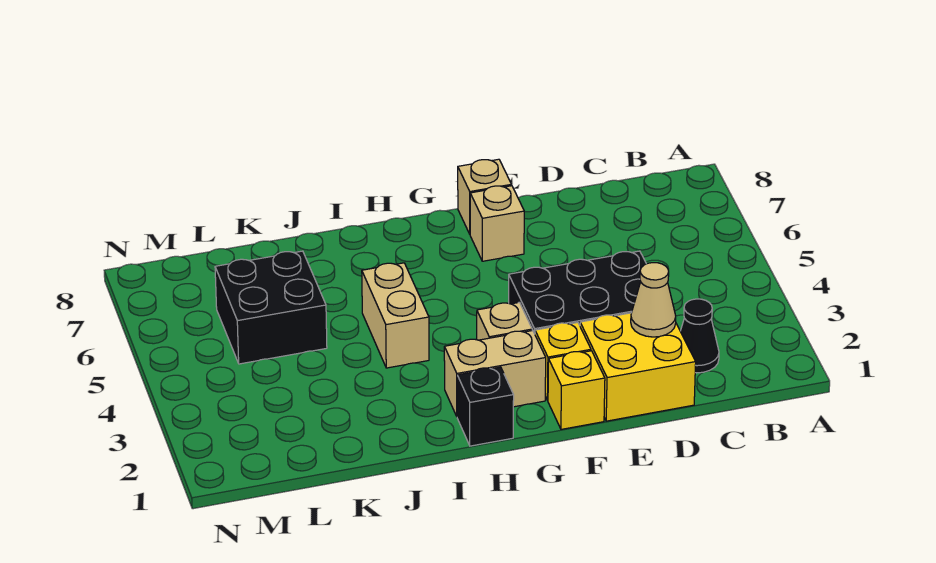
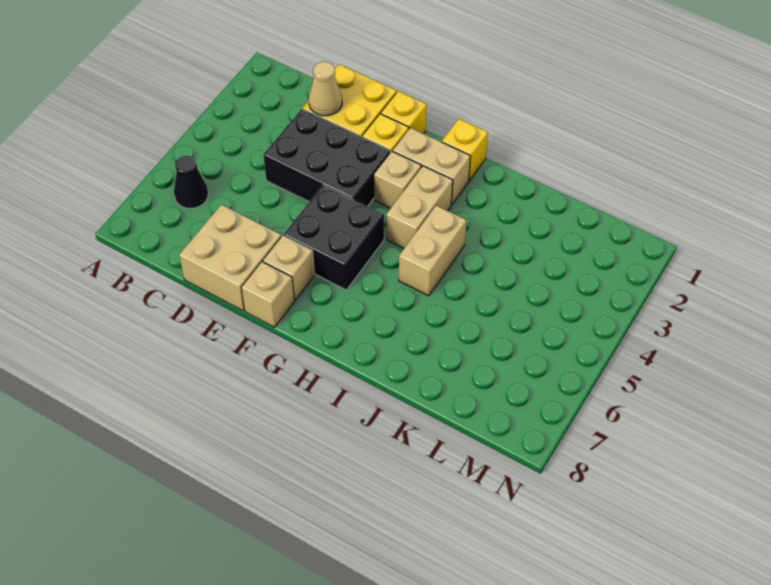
black 1x1 cone [680,299,719,373] -> black 1x1 cone moved to [174,156,208,208]
none -> tan 2x2 brick [179,205,281,311]
black 1x1 brick [457,367,514,446] -> yellow 1x1 brick [442,119,488,181]
none -> tan 1x2 brick [386,166,453,248]
black 2x2 brick [215,251,327,364] -> black 2x2 brick moved to [284,185,384,290]

